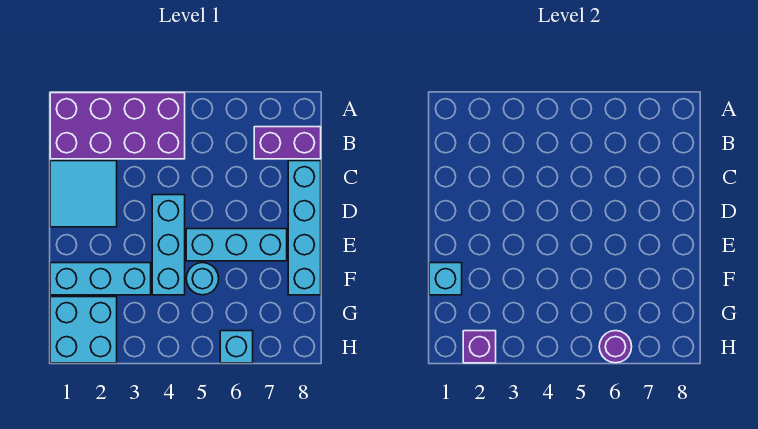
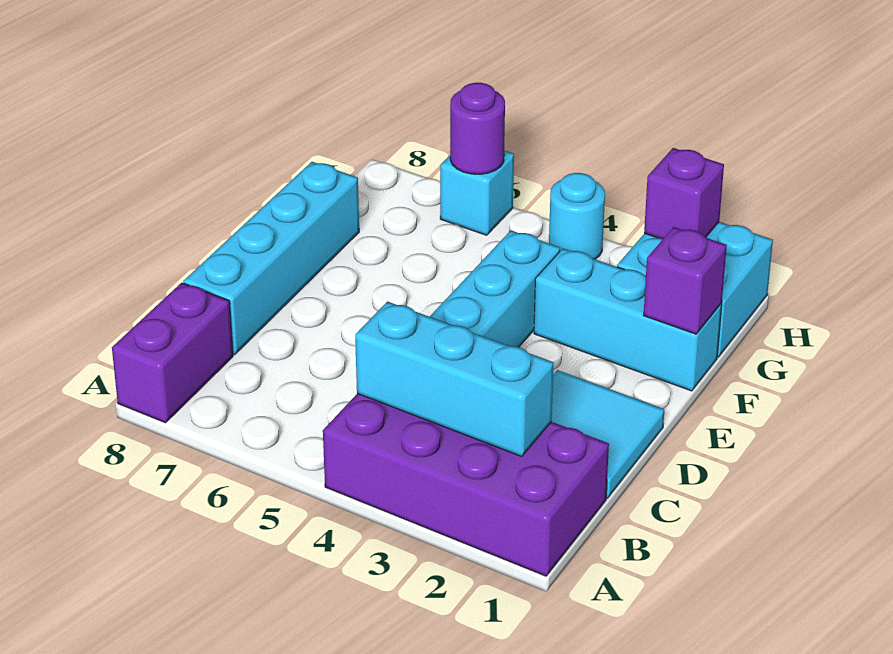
purple 1x2 brick [254,127,321,159] -> purple 1x2 brick turned to [112,283,233,423]
cyan 1x3 brick [186,229,287,261] -> cyan 1x3 brick moved to [355,302,554,456]
cyan 1x1 brick [429,263,462,295] -> purple 1x1 brick [644,227,727,334]
cyan 1x1 round brick [186,263,219,295] -> cyan 1x1 round brick moved to [549,173,605,259]

